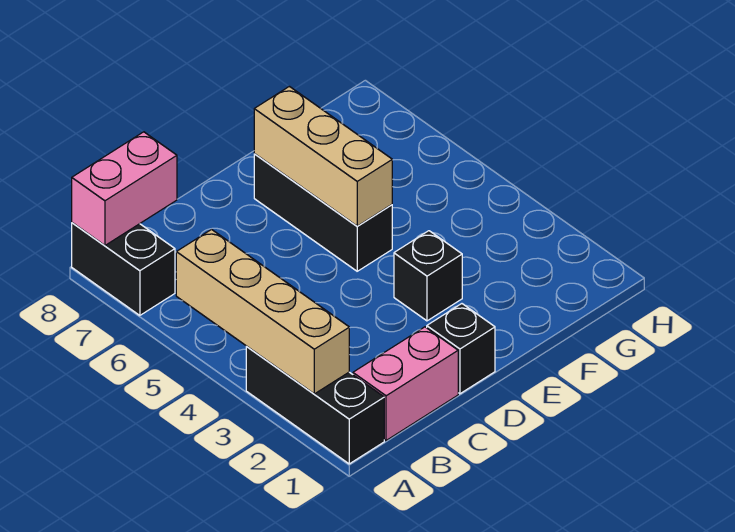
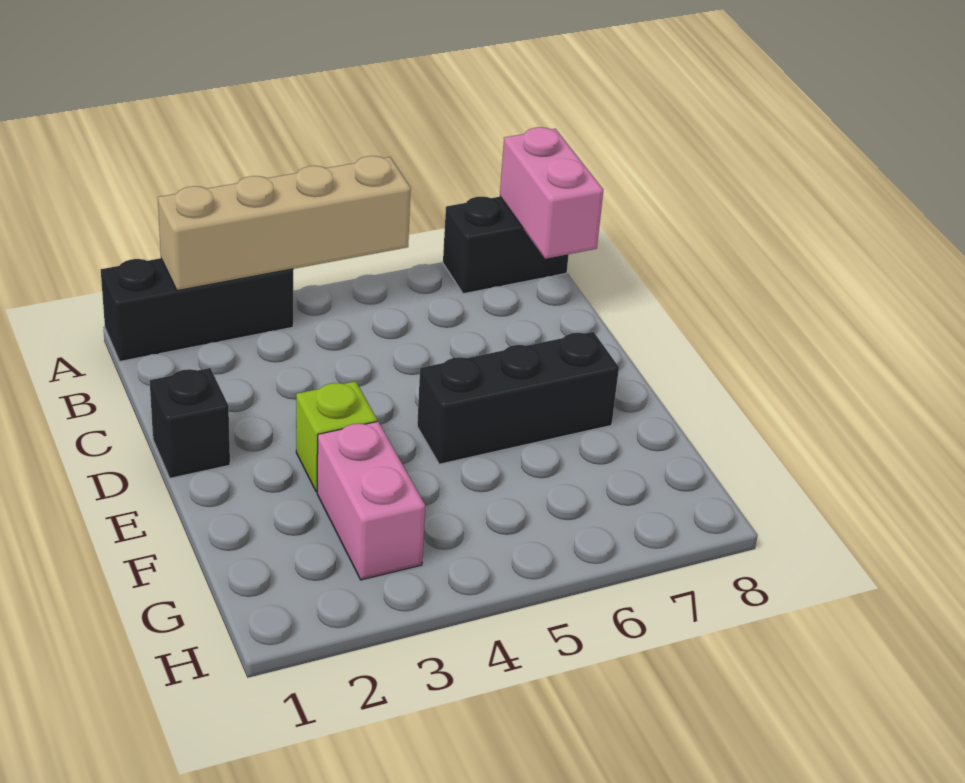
pink 1x2 brick [353,327,458,440] -> pink 1x2 brick moved to [317,421,425,580]
black 1x1 brick [394,231,462,321] -> lime 1x1 brick [296,381,377,492]
tan 1x3 brick [254,86,392,226] -> none

